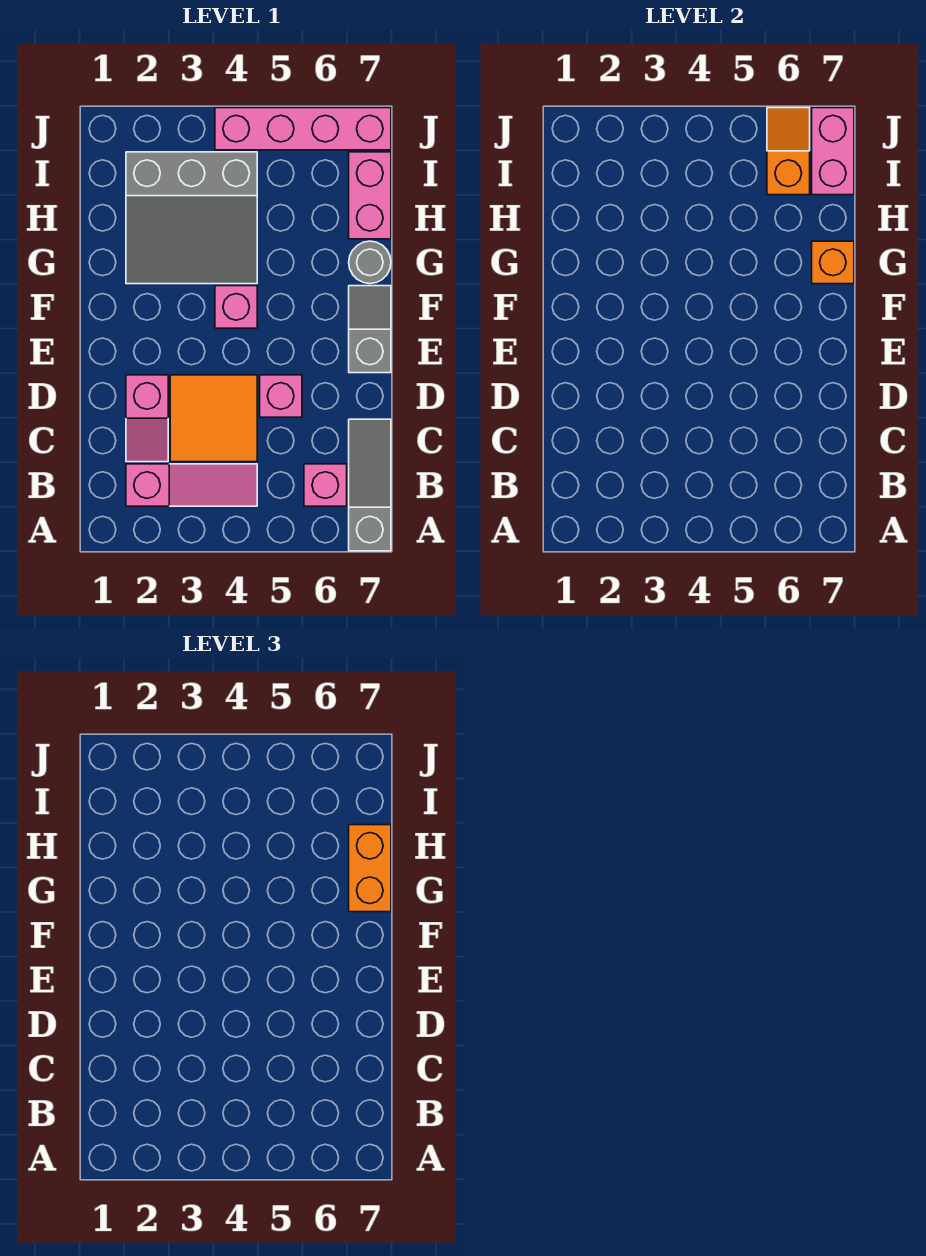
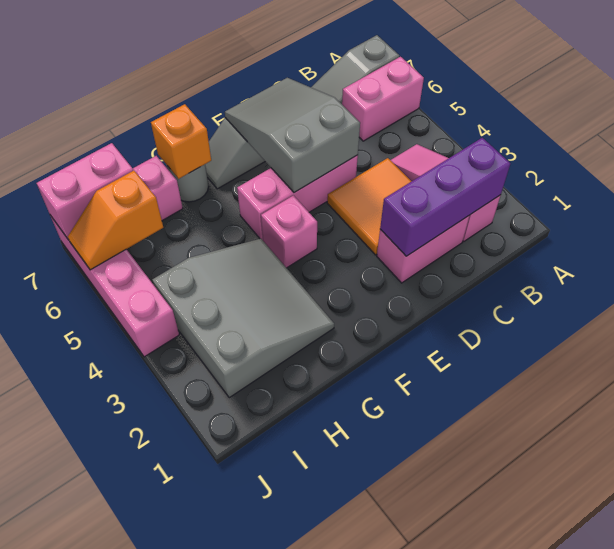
none -> purple 1x3 brick [380,138,510,256]
pink 1x1 brick [304,464,347,506] -> pink 1x2 brick [342,57,424,141]
pink 1x2 slope [126,375,168,462] -> pink 1x2 brick [377,215,470,283]
pink 1x1 brick [260,375,302,417] -> pink 1x3 brick [237,155,358,240]
none -> grey 2x3 slope [225,78,360,193]
orange 1x2 brick [349,825,391,912] -> none

